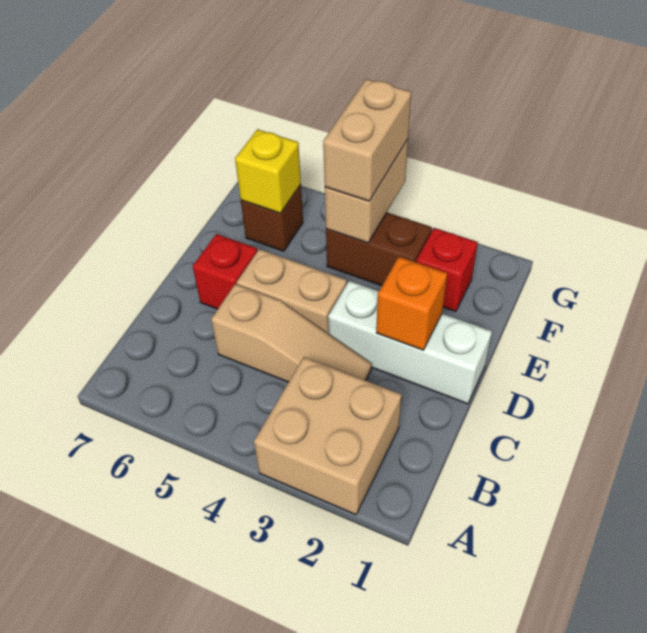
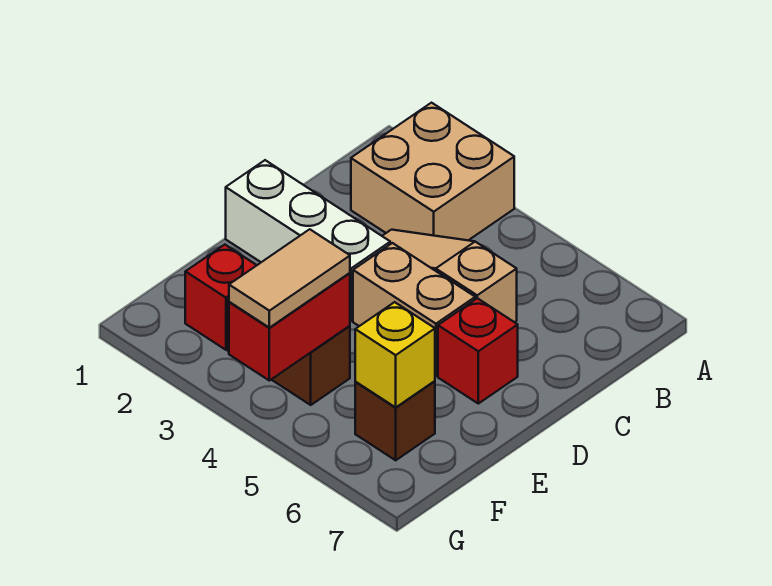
orange 1x1 brick [376,257,447,350] -> none
tan 1x2 brick [325,140,408,243] -> red 1x2 brick [229,273,350,381]
tan 1x2 brick [323,79,411,201] -> tan 1x2 tile [229,229,350,328]

